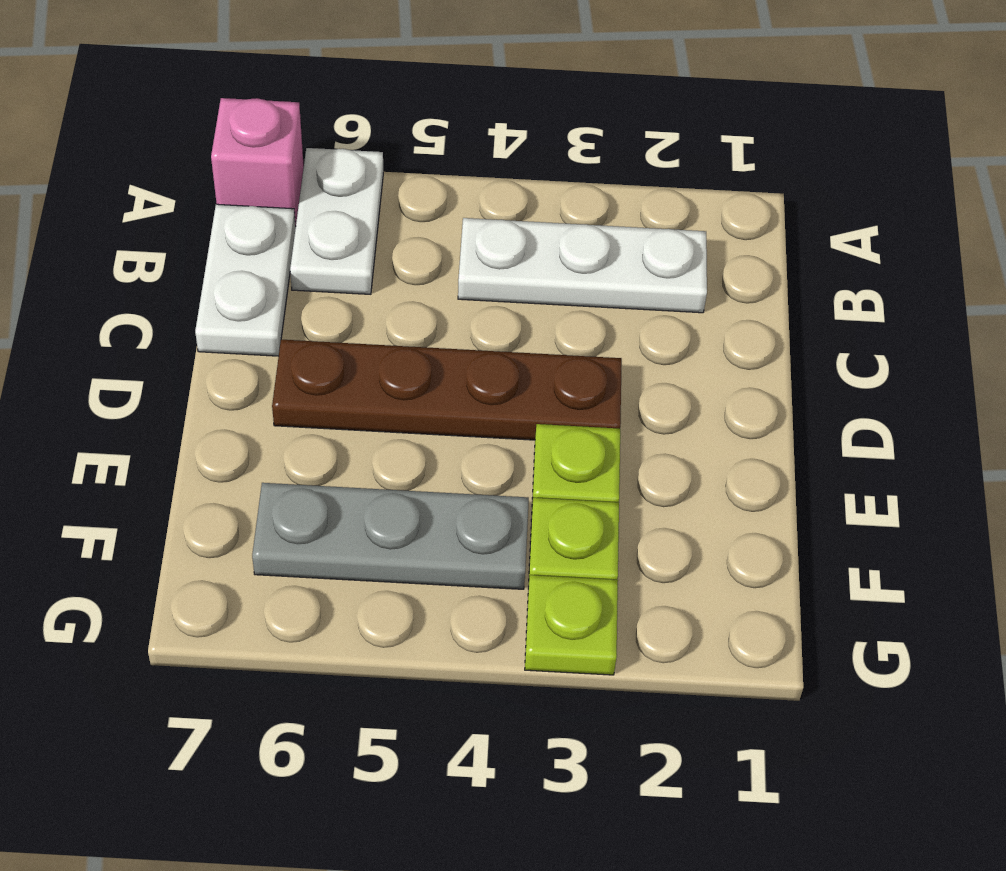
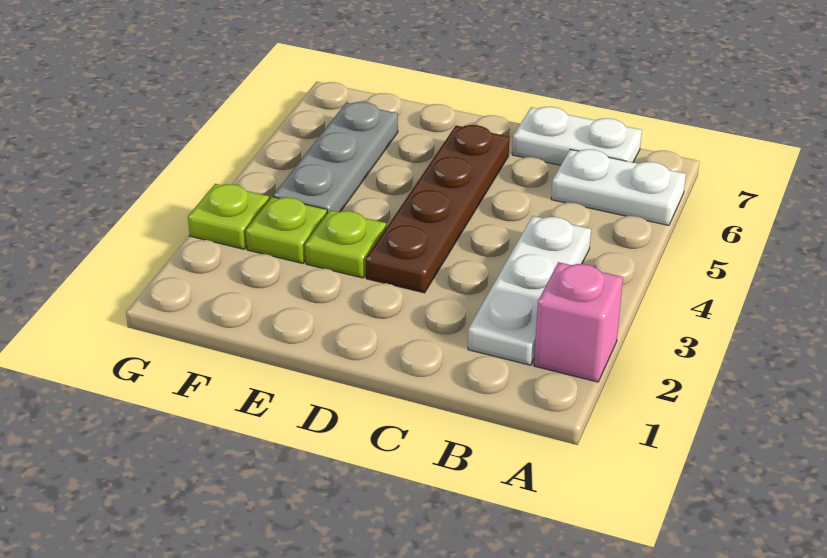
pink 1x1 brick [211,98,304,226] -> pink 1x1 brick moved to [534,262,623,382]

